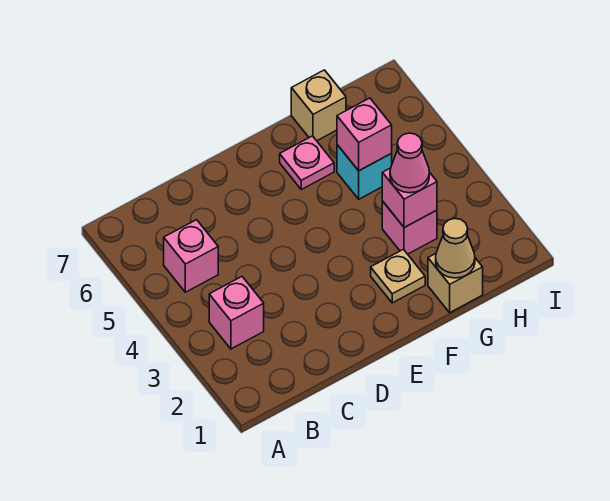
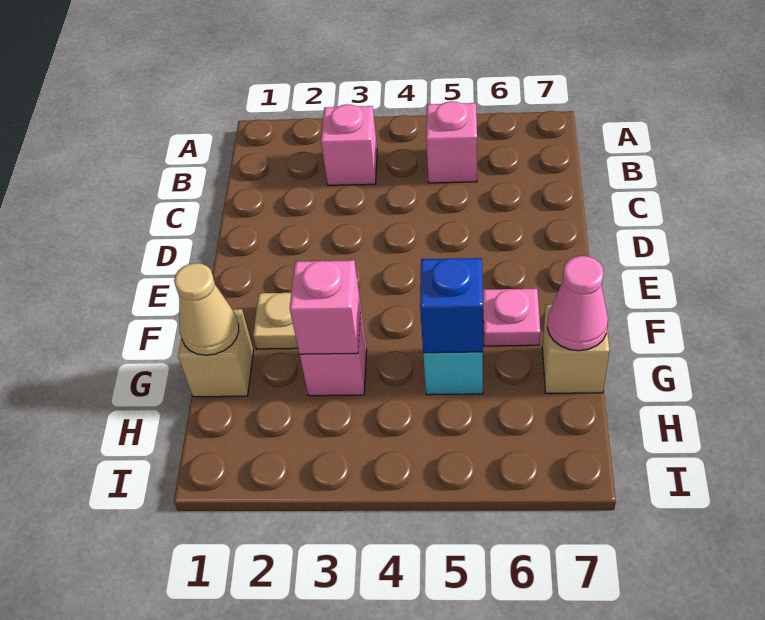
pink 1x1 cone [390,133,429,193] -> pink 1x1 cone moved to [547,256,608,351]
pink 1x1 brick [337,98,392,171] -> blue 1x1 brick [420,258,483,353]

